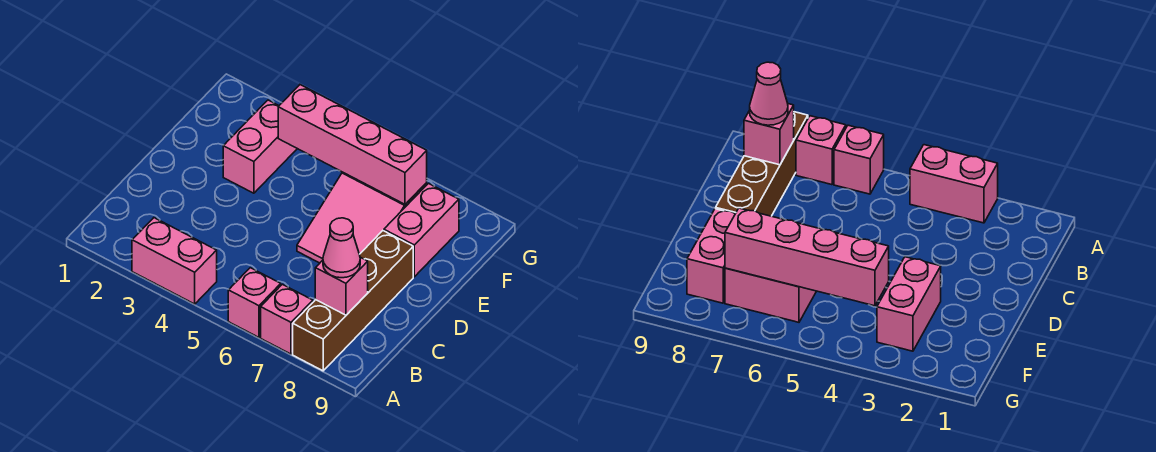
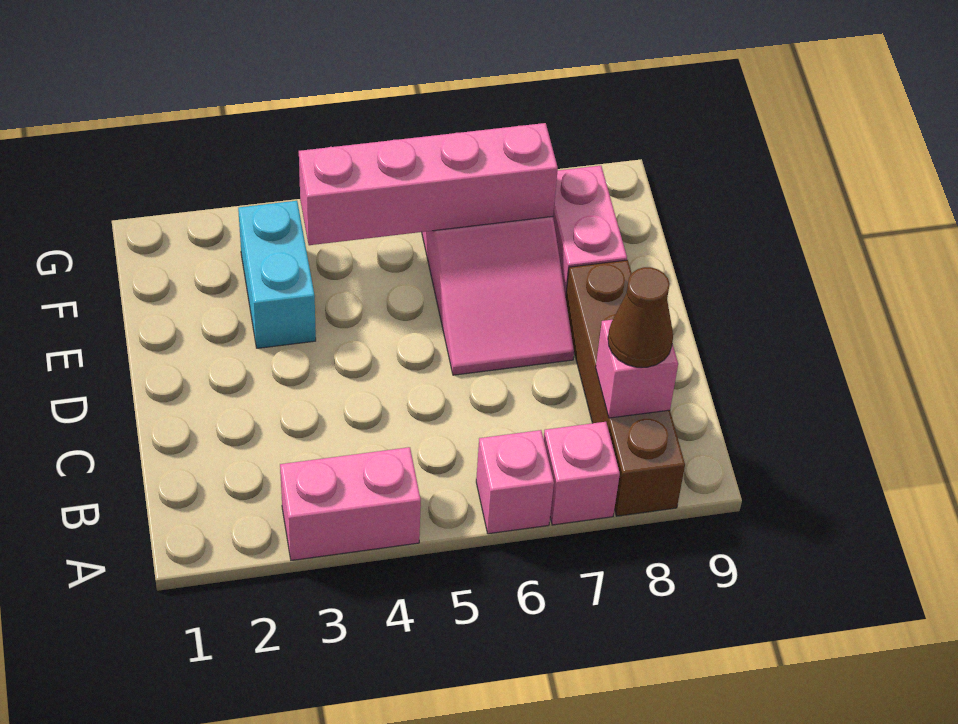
pink 1x1 cone [323,218,360,278] -> brown 1x1 cone [608,267,673,367]
pink 1x2 brick [223,100,297,193] -> cyan 1x2 brick [238,201,316,348]

